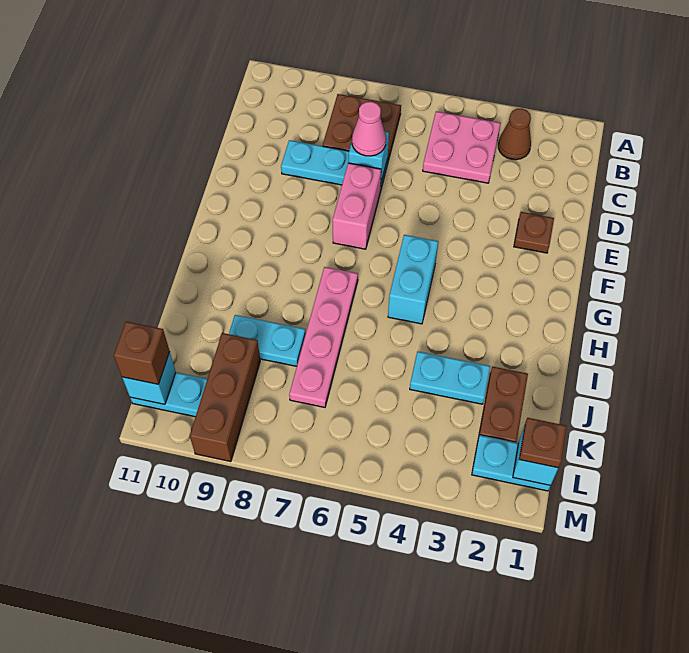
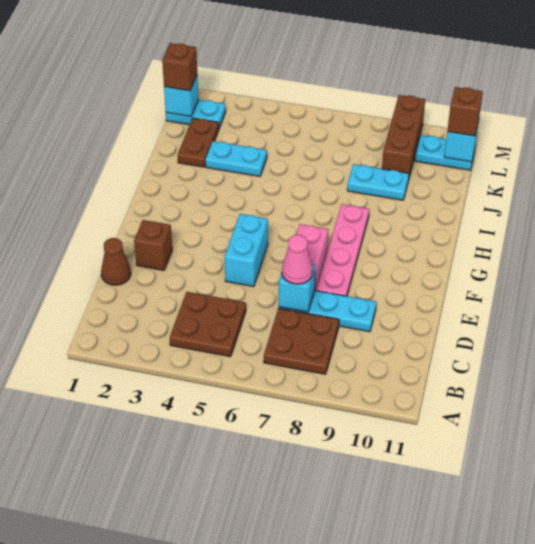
brown 1x1 cone [498,109,531,160] -> brown 1x1 cone moved to [101,238,131,285]
pink 2x2 plate [423,111,501,183] -> brown 2x2 plate [170,292,246,357]
brown 1x1 plate [514,212,554,253] -> brown 1x1 brick [134,220,172,270]
cyan 1x2 brick [388,235,438,324] -> cyan 1x2 brick moved to [225,214,268,287]
pink 1x4 plate [289,267,358,407] -> pink 1x4 plate moved to [316,204,369,296]
brown 1x1 plate [519,418,566,468] -> brown 1x1 brick [162,43,197,91]

